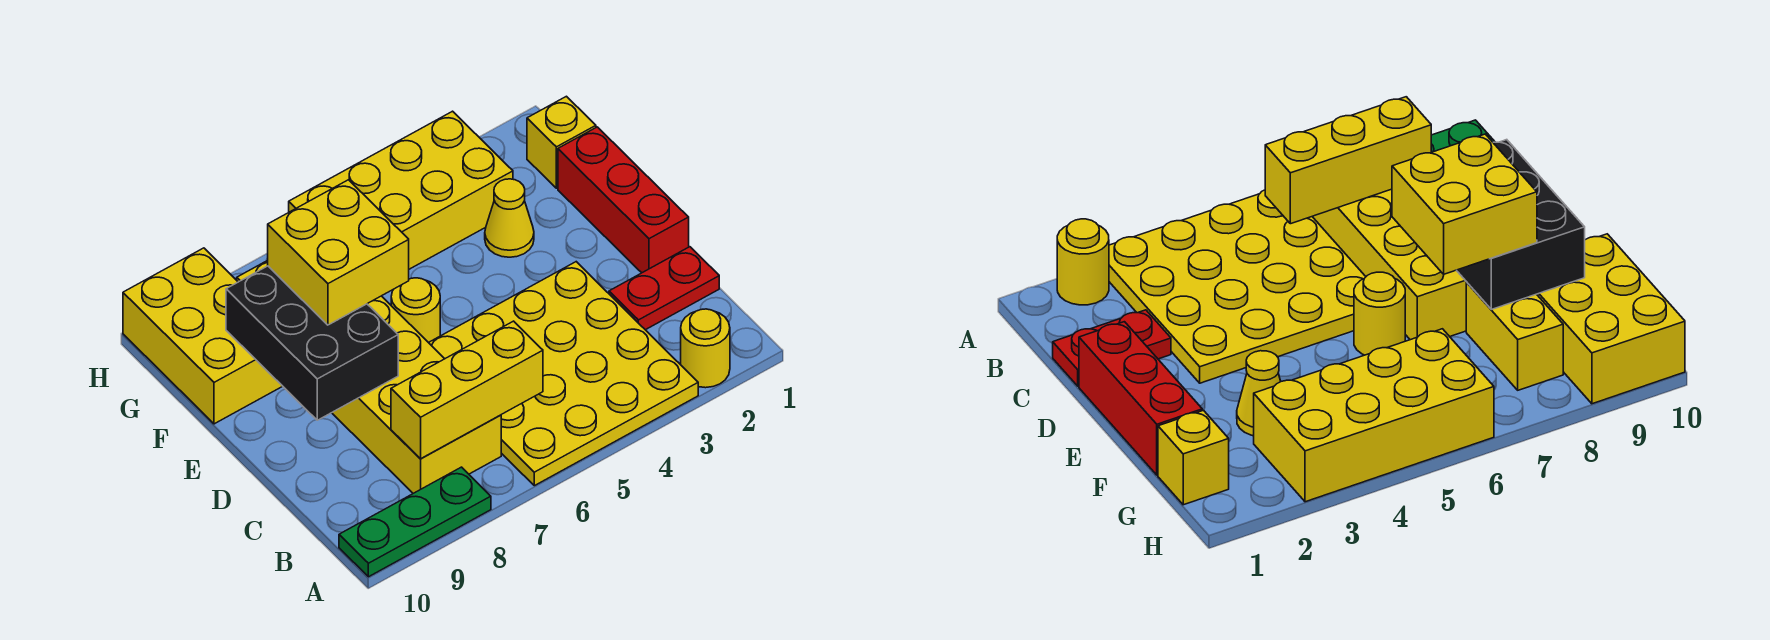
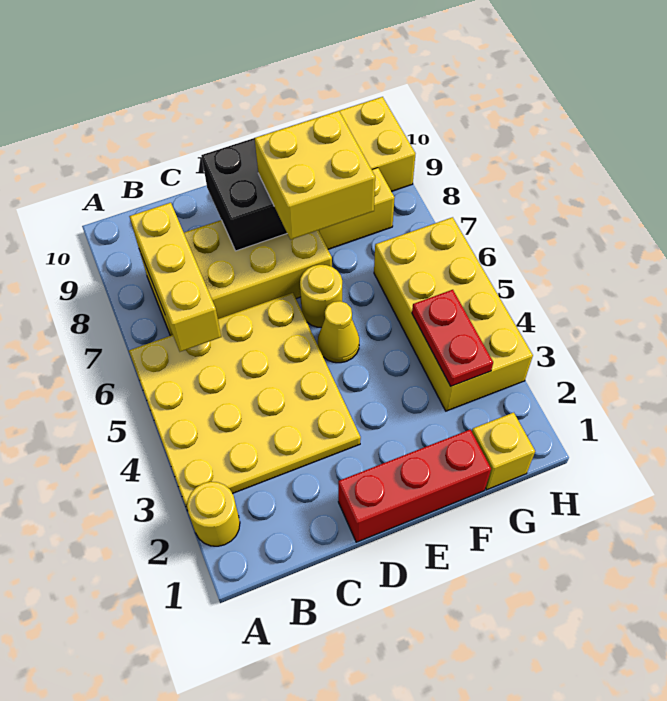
green 1x3 plate [339,467,491,577] -> none
red 1x2 plate [609,247,719,330] -> red 1x2 plate moved to [412,290,493,386]
yellow 1x1 cone [485,179,534,257] -> yellow 1x1 cone moved to [318,301,359,363]

